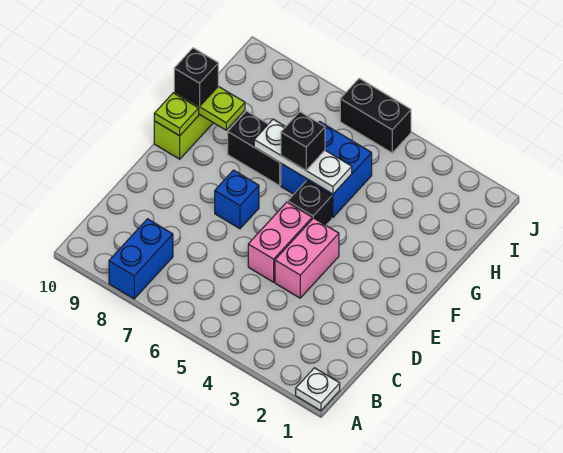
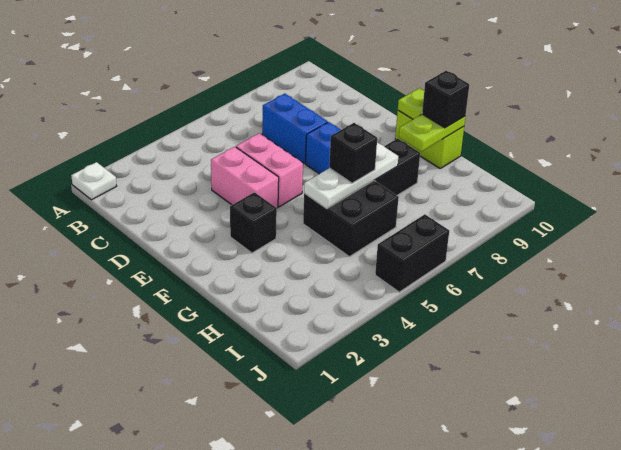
blue 1x2 brick [109,219,173,299] -> blue 1x2 brick moved to [262,94,328,164]
black 1x1 brick [288,181,332,225] -> black 1x1 brick moved to [230,192,277,253]
blue 2x2 brick [281,122,372,218] -> black 2x2 brick [303,181,399,257]

